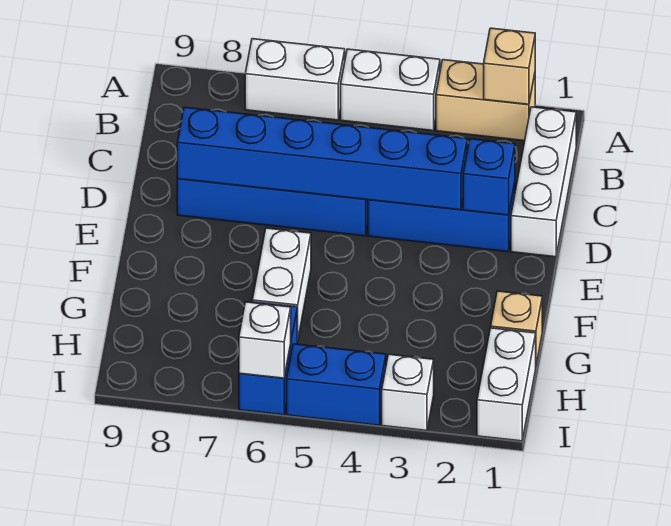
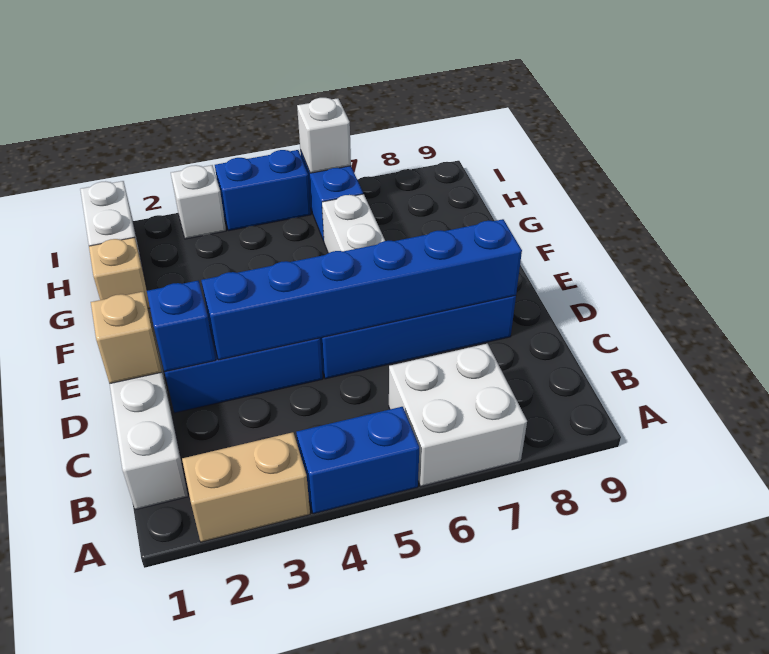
tan 1x1 brick [484,28,535,105] -> tan 1x1 brick moved to [91,291,162,384]
white 1x2 brick [341,49,440,131] -> blue 1x2 brick [296,407,419,514]
white 1x2 brick [245,39,345,120] -> white 2x2 brick [389,344,527,487]

